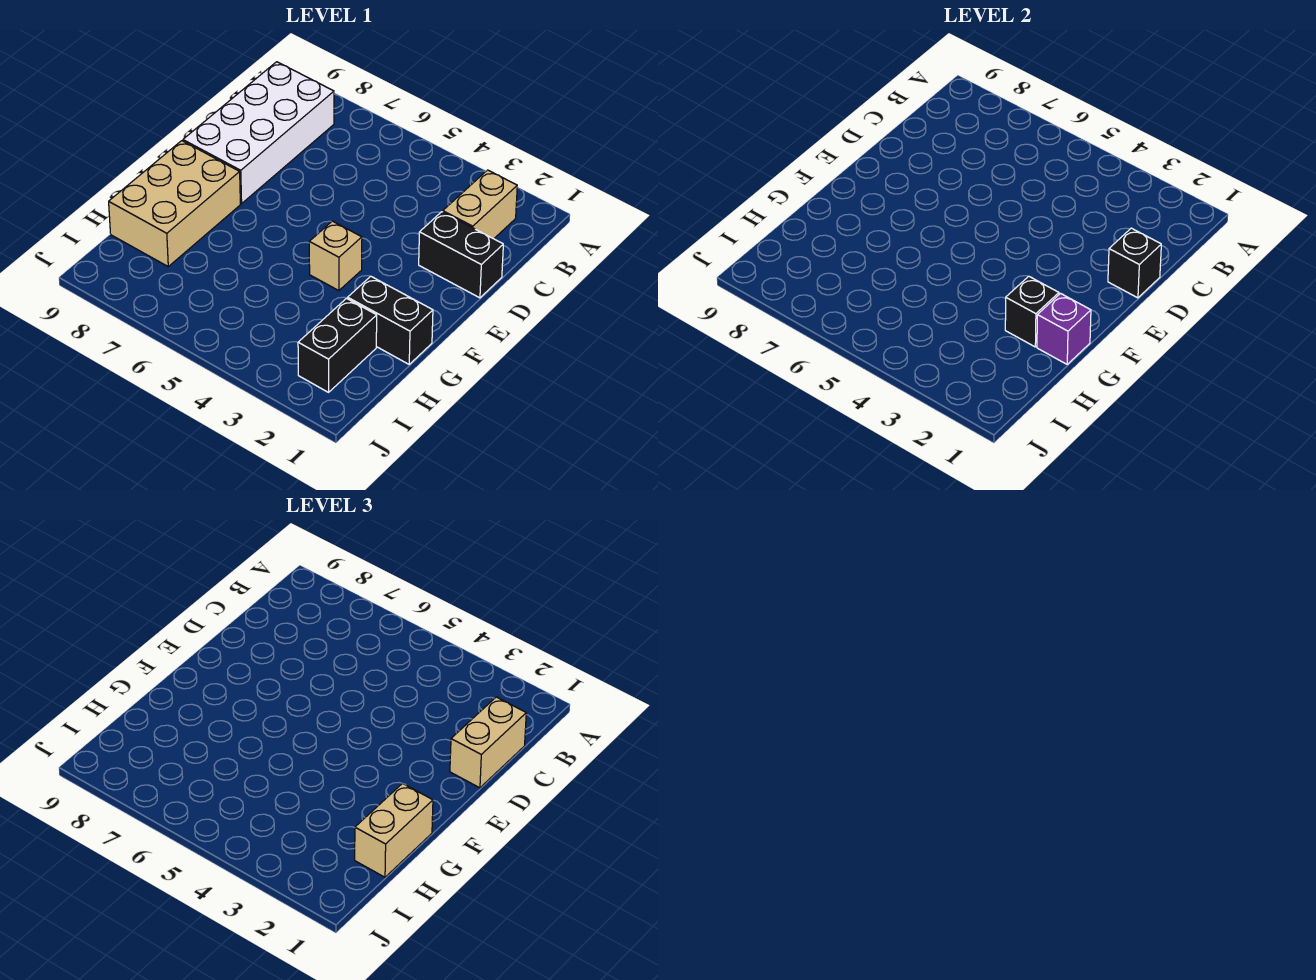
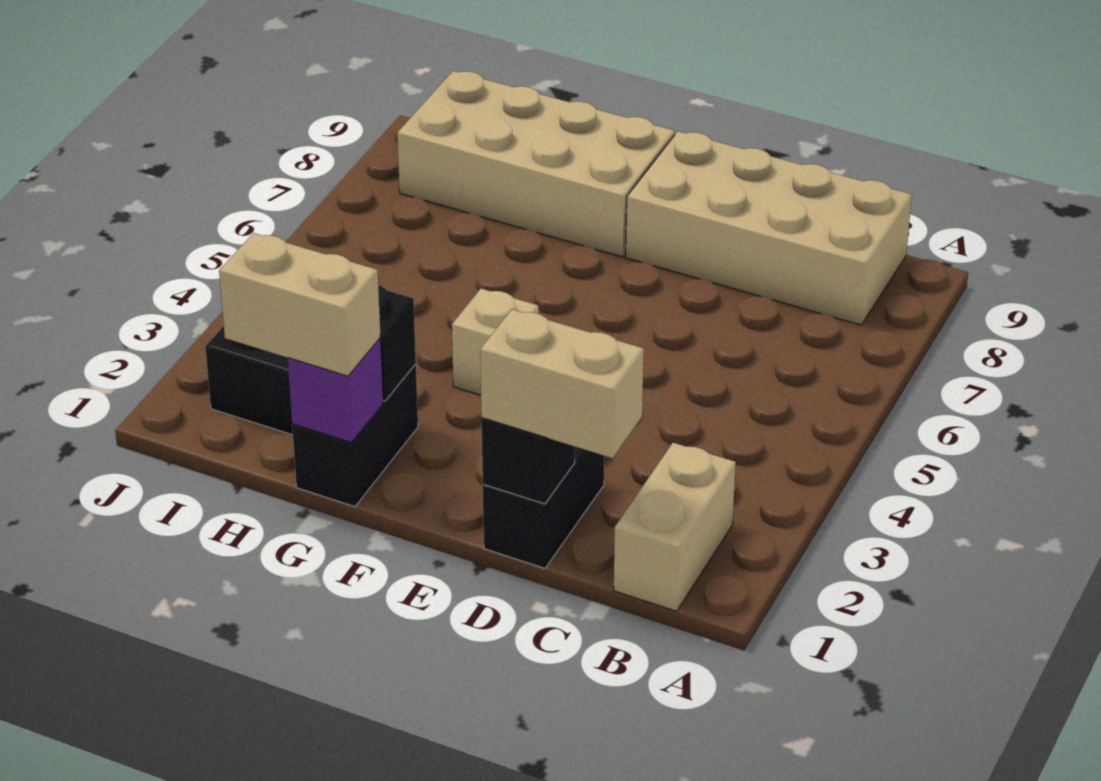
tan 1x2 brick [443,170,517,239] -> tan 1x2 brick turned to [614,443,736,611]
white 2x4 brick [183,62,334,204] -> tan 2x4 brick [626,131,912,325]
tan 2x3 brick [109,141,240,266] -> tan 2x4 brick [397,71,675,257]

